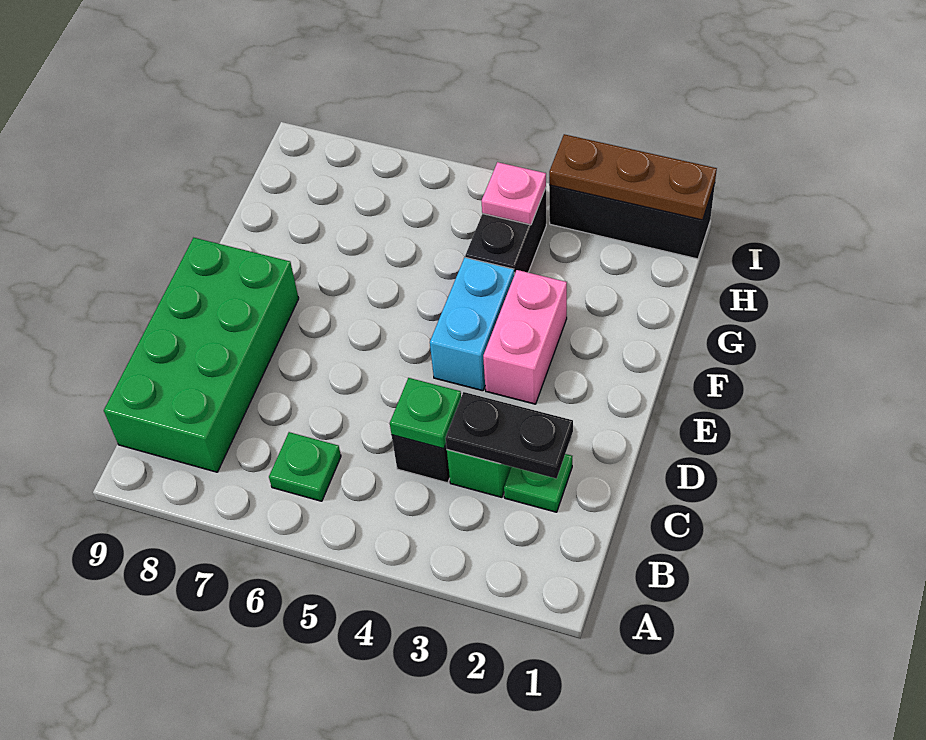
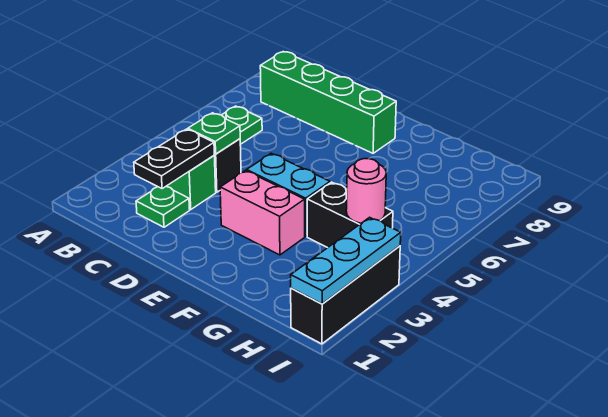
green 2x4 brick [104,238,299,472] -> green 1x4 brick [260,52,396,153]
pink 1x1 plate [481,162,546,225] -> pink 1x1 round brick [346,159,386,223]
brown 1x3 plate [549,134,717,220] -> cyan 1x3 plate [291,217,401,304]

